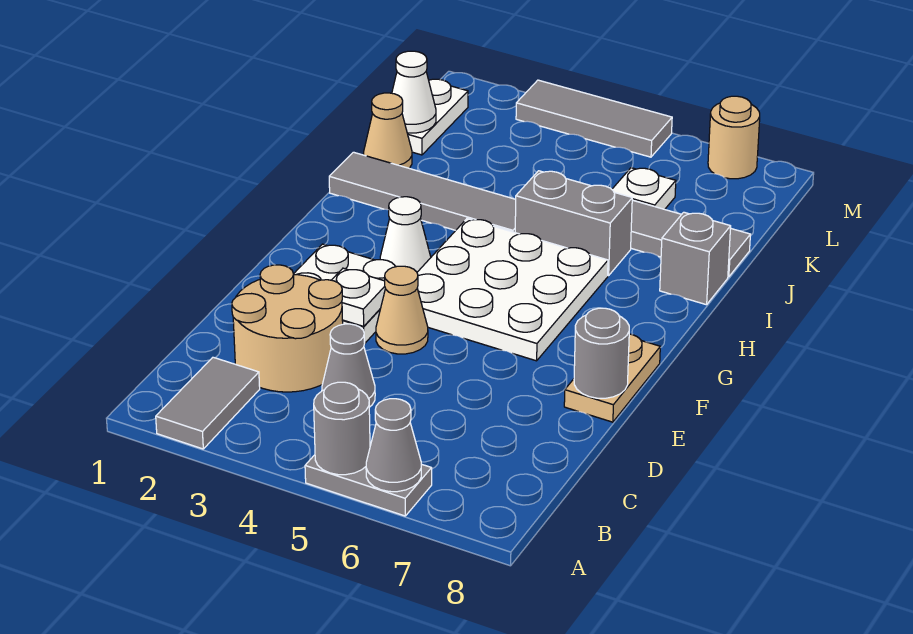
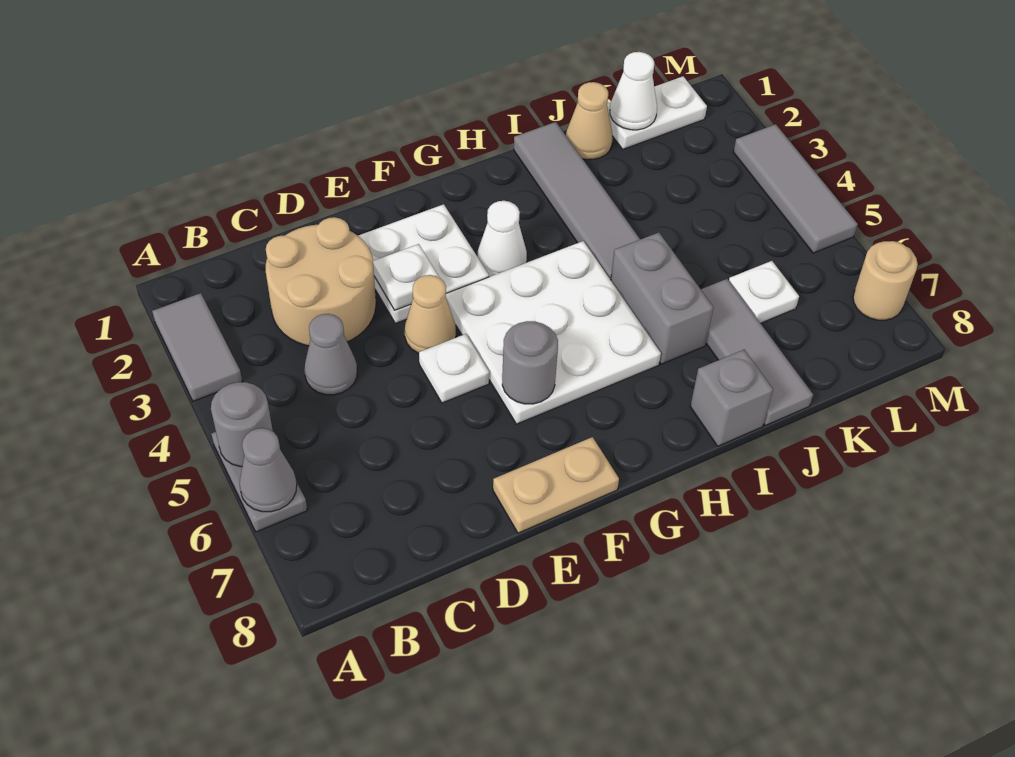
grey 1x2 tile [156,357,260,449] -> grey 1x2 tile turned to [152,293,242,401]
none -> white 1x1 plate [419,334,489,403]
grey 1x1 round brick [574,308,629,398] -> grey 1x1 round brick moved to [502,321,558,404]

